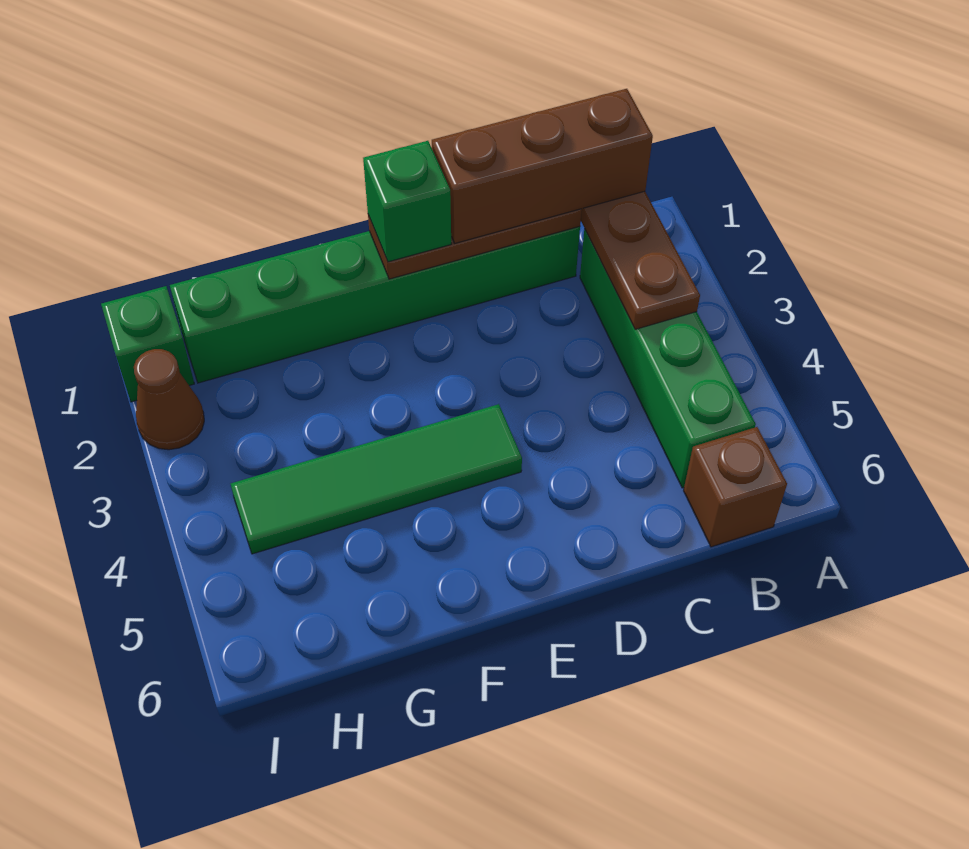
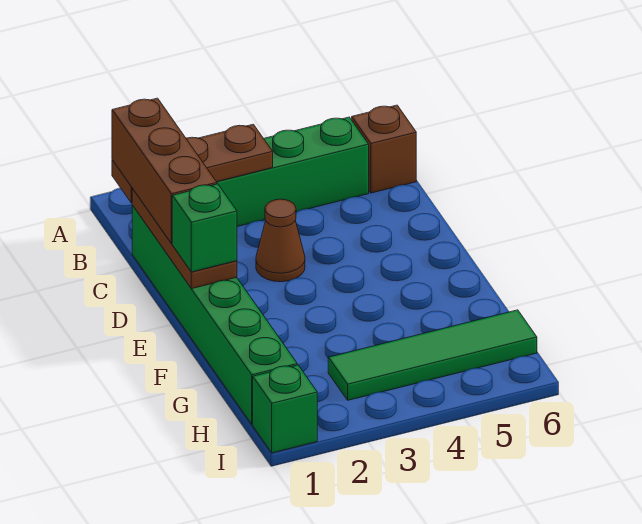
green 1x4 tile [231,404,522,554] -> green 1x4 tile turned to [328,310,537,400]
brown 1x1 cone [134,349,204,450] -> brown 1x1 cone moved to [256,199,305,282]

